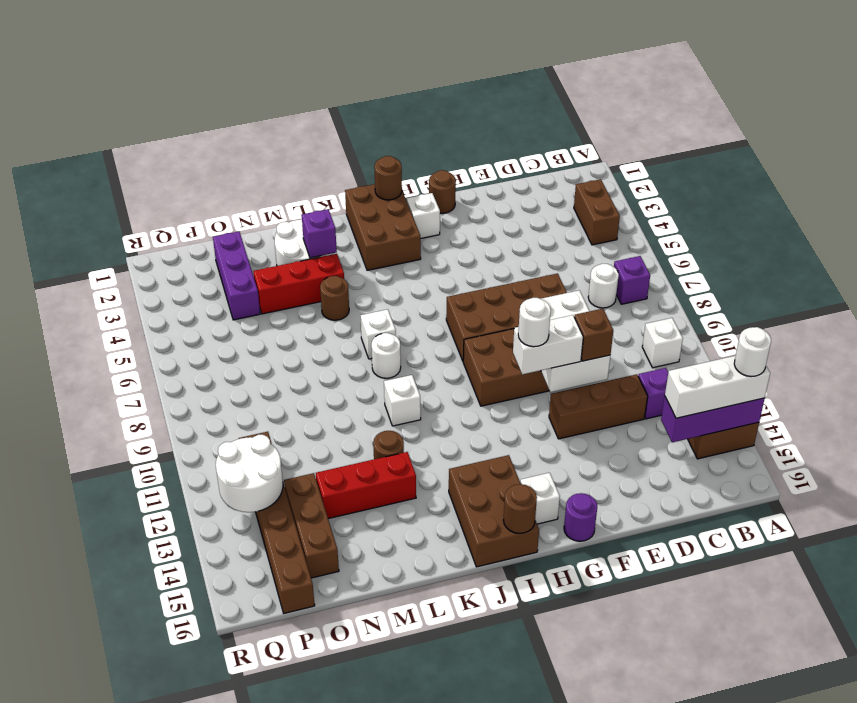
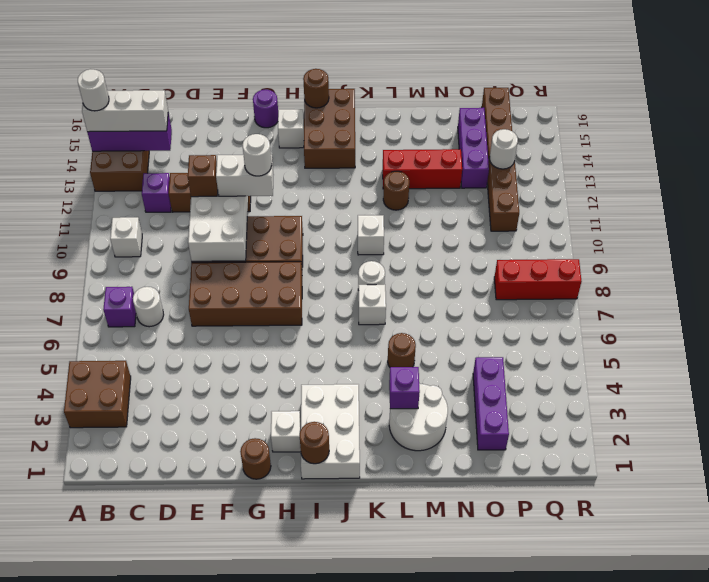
brown 1x2 brick [574,179,620,245] -> brown 2x2 brick [64,361,131,428]
brown 2x3 brick [345,184,421,270] -> white 2x3 brick [301,384,360,479]
red 1x3 brick [253,254,344,314] -> red 1x3 brick moved to [494,259,582,300]
brown 1x3 brick [284,473,339,578] -> purple 1x3 brick [458,108,489,188]
white 2x2 round brick [216,435,283,512] -> white 1x1 round brick [490,129,518,169]

